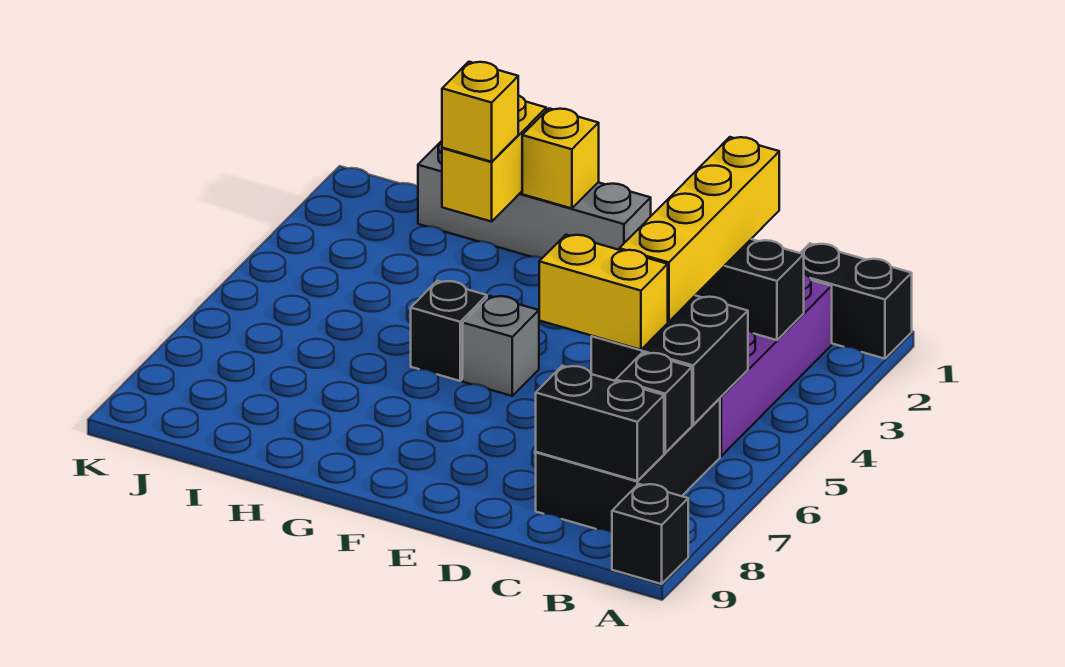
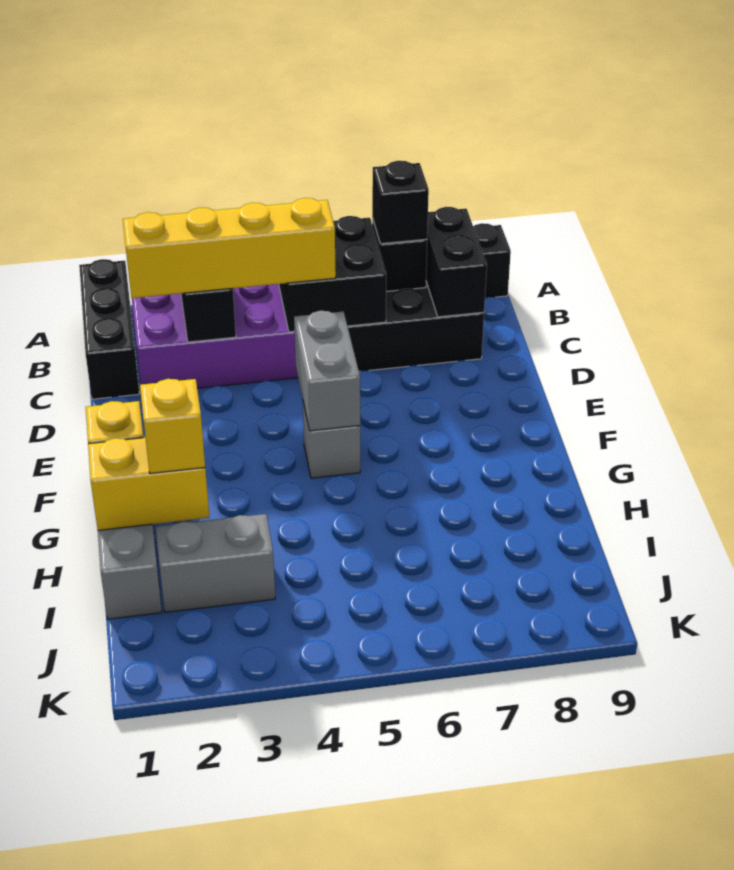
black 1x2 brick [801,244,912,359] -> black 1x3 brick [79,259,139,399]
yellow 1x2 brick [539,235,668,350] -> none
none -> grey 1x2 brick [294,311,360,431]
black 1x1 brick [411,281,487,381] -> black 1x1 brick moved to [372,161,429,244]
none -> grey 1x2 brick [156,514,275,612]

